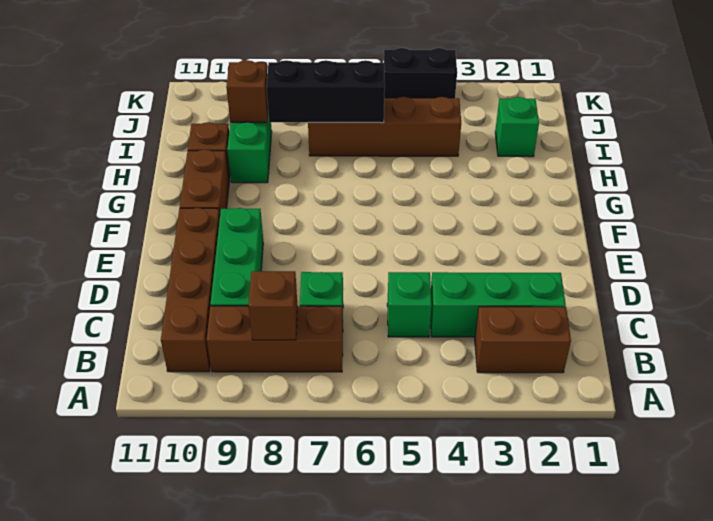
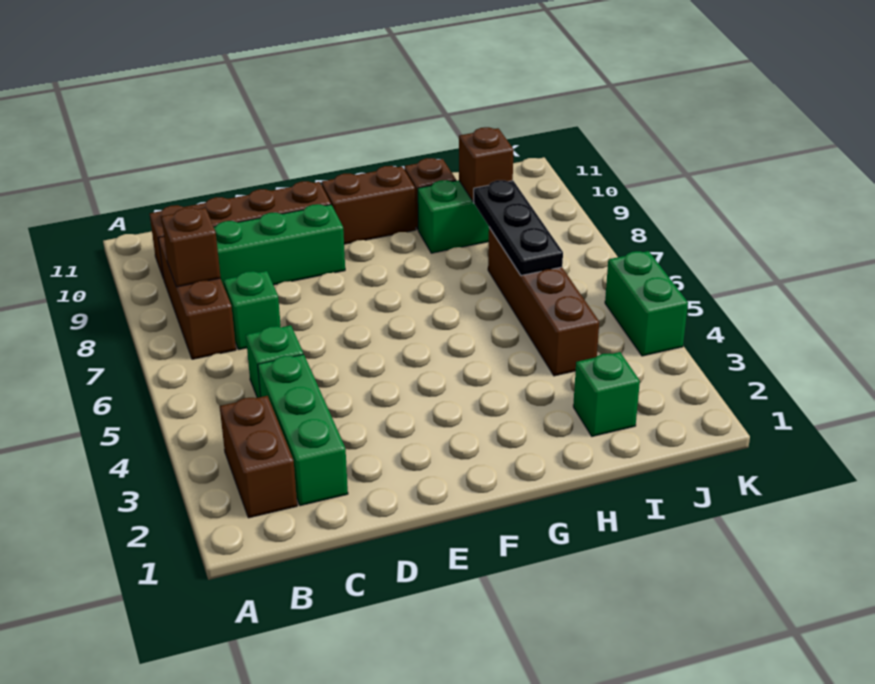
black 1x3 brick [266,60,385,123] -> black 1x3 plate [474,180,563,276]
black 1x2 brick [384,48,457,98] -> green 1x2 brick [605,251,688,356]

